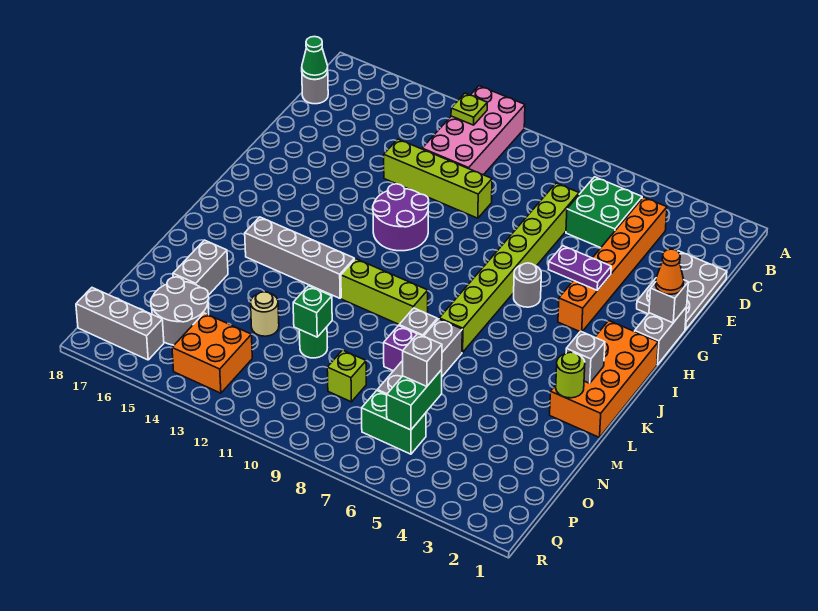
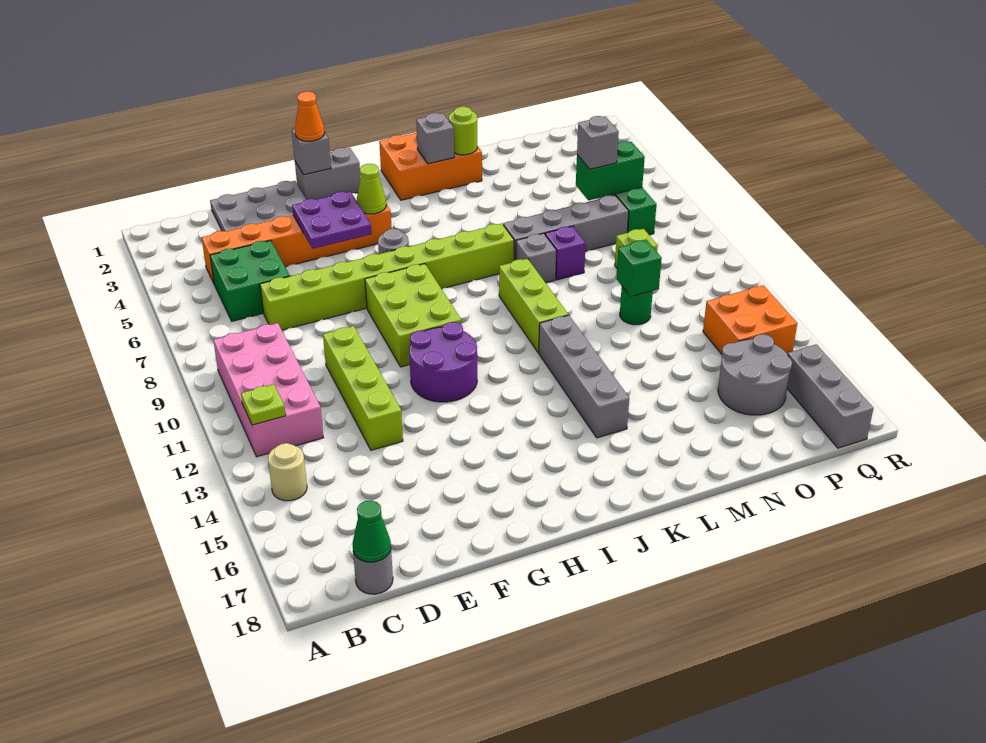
pink 2x4 brick [422,86,525,175] -> pink 2x4 brick turned to [213,323,324,457]
purple 1x2 plate [548,246,611,290] -> purple 2x2 plate [292,191,372,249]
none -> lime 2x3 brick [365,264,461,367]
none -> lime 1x1 cone [356,164,386,214]
orange 2x4 brick [550,321,658,437] -> orange 2x3 brick [379,133,482,200]
grey 1x2 brick [173,240,228,295] -> none
tan 1x1 round brick [251,292,279,336] -> tan 1x1 round brick moved to [268,443,307,501]

